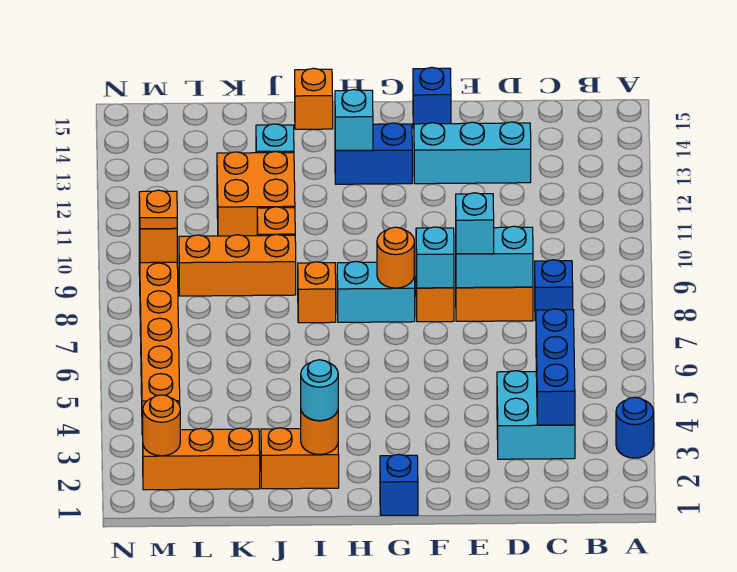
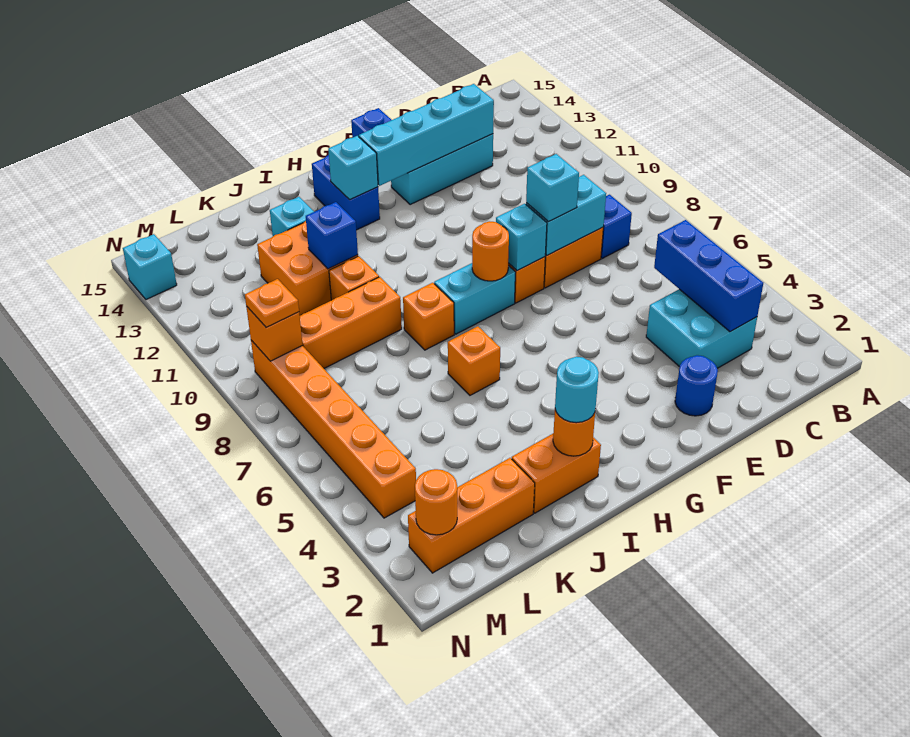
blue 1x1 round brick [616,397,654,458] -> blue 1x1 round brick moved to [675,355,718,416]
none -> cyan 1x4 brick [359,84,494,186]
blue 1x1 brick [380,454,418,515] -> blue 1x1 brick moved to [306,202,358,269]
blue 1x2 brick [335,123,412,184] -> blue 1x2 brick turned to [312,155,380,230]
orange 1x1 brick [295,68,333,129] -> orange 1x1 brick moved to [448,326,500,395]
none -> cyan 1x1 brick [123,234,177,300]

